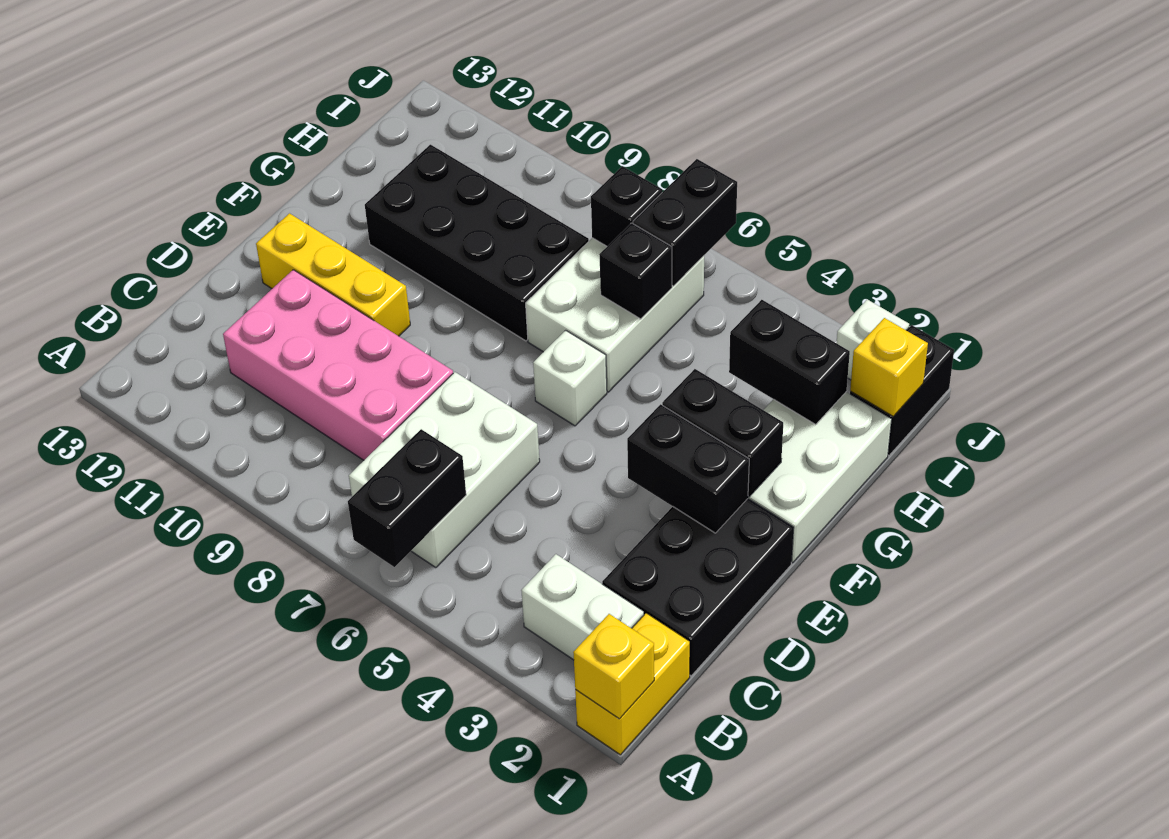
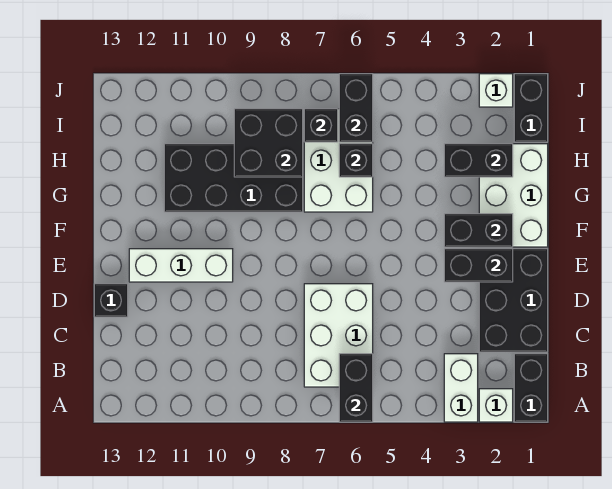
yellow 1x2 brick [575,613,690,755] -> black 1x2 brick [514,354,548,422]
yellow 1x1 brick [573,614,654,719] -> none
white 1x2 brick [521,554,644,660] -> white 1x2 brick turned to [444,354,478,422]
pink 2x4 brick [223,270,453,460] -> none
none -> black 1x1 brick [94,284,128,317]
yellow 1x3 brick [256,213,410,336] -> white 1x3 brick [129,249,233,282]
white 1x1 brick [533,330,607,426] -> white 1x1 brick moved to [479,389,513,422]
none -> black 2x2 brick [234,109,303,177]
yellow 1x1 brick [850,318,928,416] -> none

